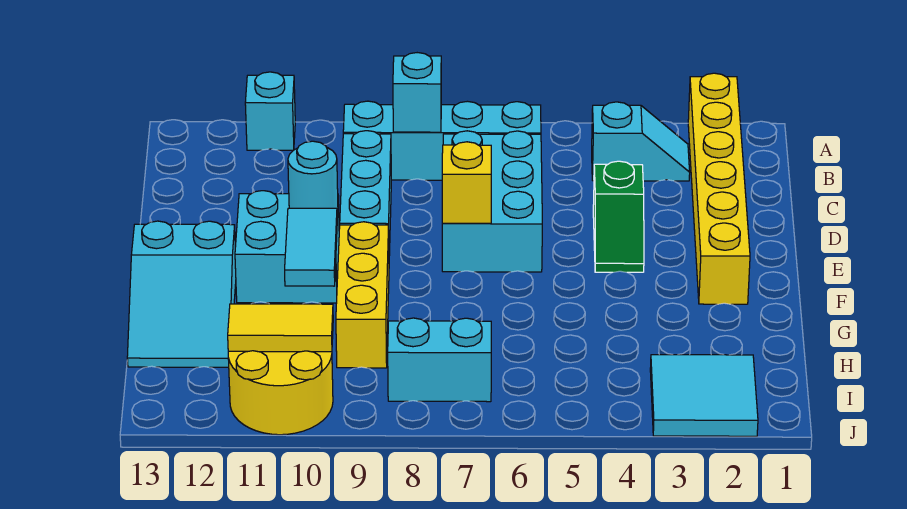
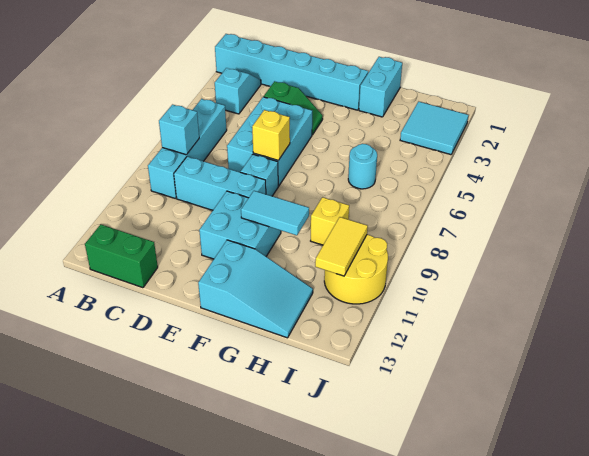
yellow 1x6 brick [688,73,750,304] -> cyan 1x6 brick [215,34,368,110]
cyan 1x1 brick [245,72,295,150] -> cyan 1x1 brick moved to [241,154,278,196]
none -> green 1x2 brick [85,224,158,288]
cyan 2x3 brick [442,131,542,272] -> cyan 2x3 brick turned to [227,97,312,186]
cyan 1x1 round brick [288,141,338,209] -> cyan 1x1 round brick moved to [348,144,377,189]
yellow 1x3 brick [336,222,389,368] -> yellow 1x1 brick [311,197,349,245]
cyan 1x2 brick [388,318,491,402] -> cyan 1x2 brick moved to [359,57,402,117]

